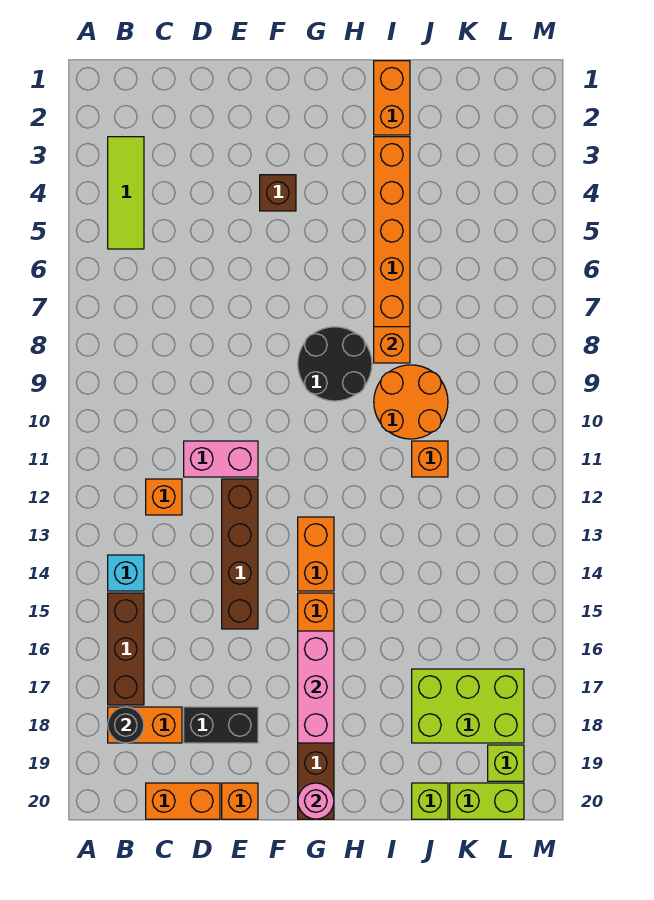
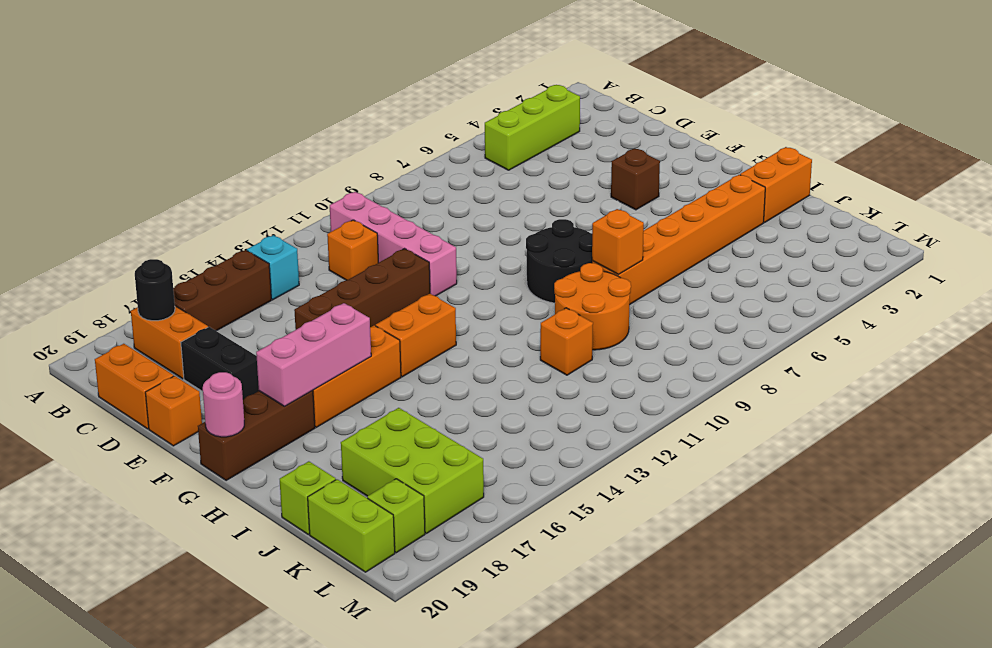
lime 1x3 tile [108,137,144,249] -> lime 1x3 brick [485,85,580,170]
pink 1x2 brick [184,441,258,477] -> pink 1x4 brick [330,192,457,296]

